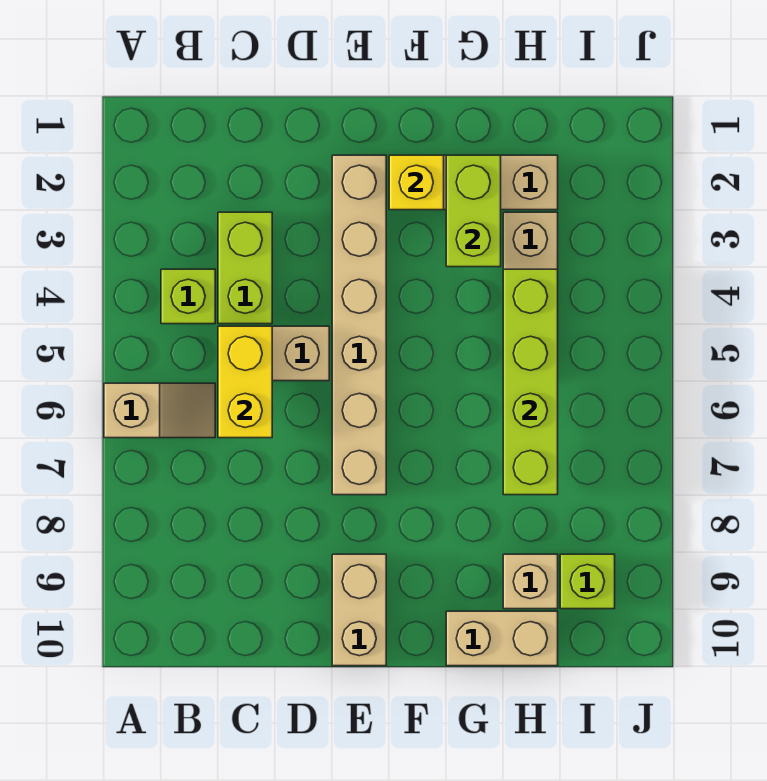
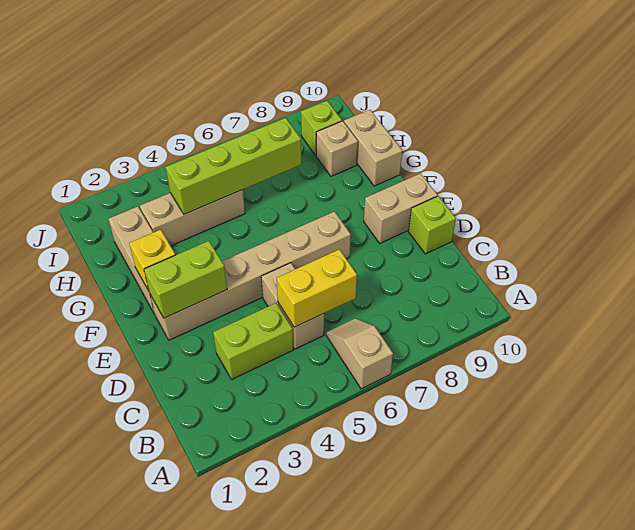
lime 1x1 brick [161,269,215,324] -> lime 1x1 brick moved to [409,196,456,254]
lime 1x2 brick [446,155,501,267] -> lime 1x2 brick moved to [144,241,227,318]

